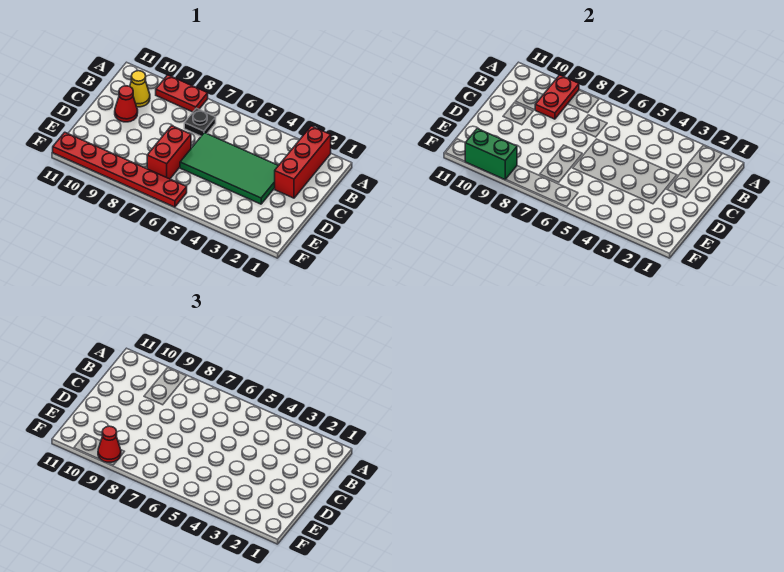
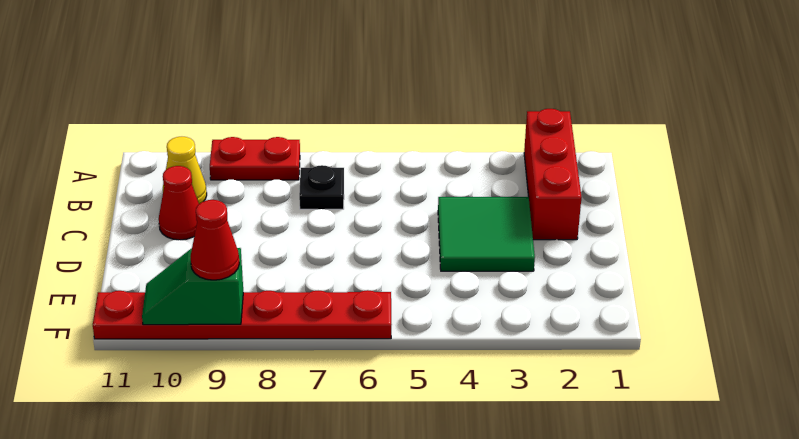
red 1x2 plate [535,75,579,119] -> none
green 2x4 tile [180,133,278,204] -> green 2x2 tile [438,197,535,271]
red 1x2 brick [147,126,191,179] -> none
green 1x2 brick [465,129,517,179] -> green 1x2 slope [142,248,243,325]

